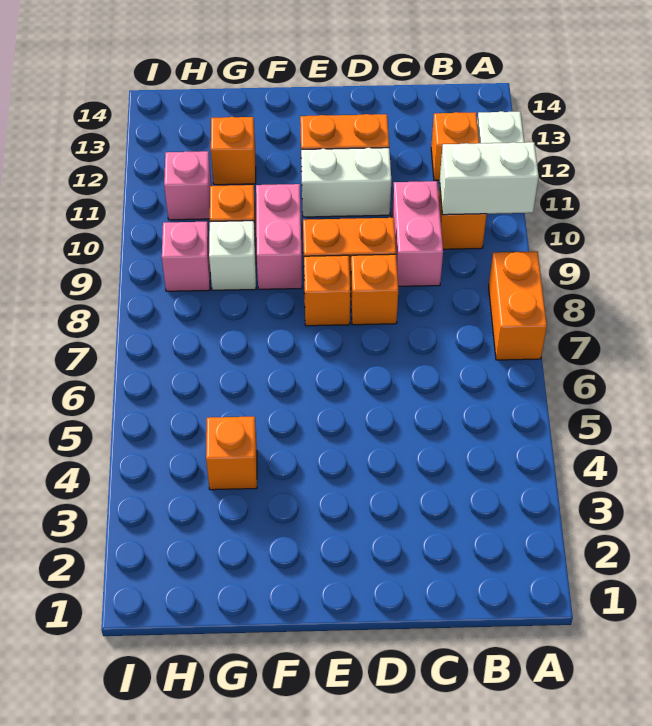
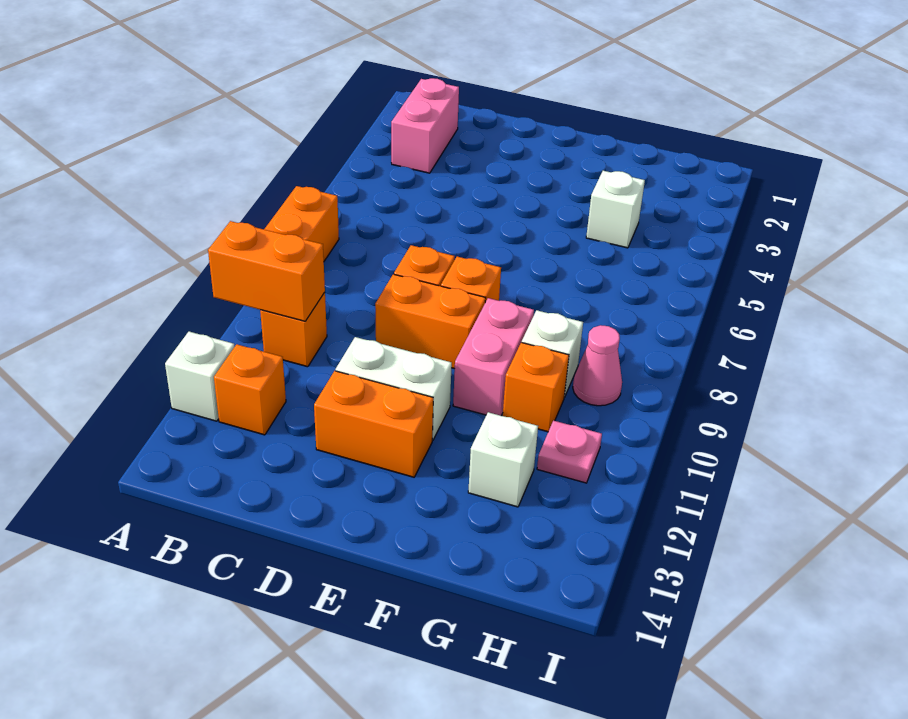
white 1x2 brick [440,142,539,215] -> orange 1x2 brick [208,221,325,321]
pink 1x2 brick [392,181,443,286] -> pink 1x2 brick moved to [391,78,459,173]
orange 1x1 brick [206,416,257,490] -> white 1x1 brick [586,171,645,248]
orange 1x1 brick [211,117,256,185] -> white 1x1 brick [468,412,538,507]
pink 1x1 brick [162,222,210,291] -> pink 1x1 cone [573,325,622,406]
pink 1x1 brick [164,151,211,220] -> pink 1x1 plate [537,421,602,483]

